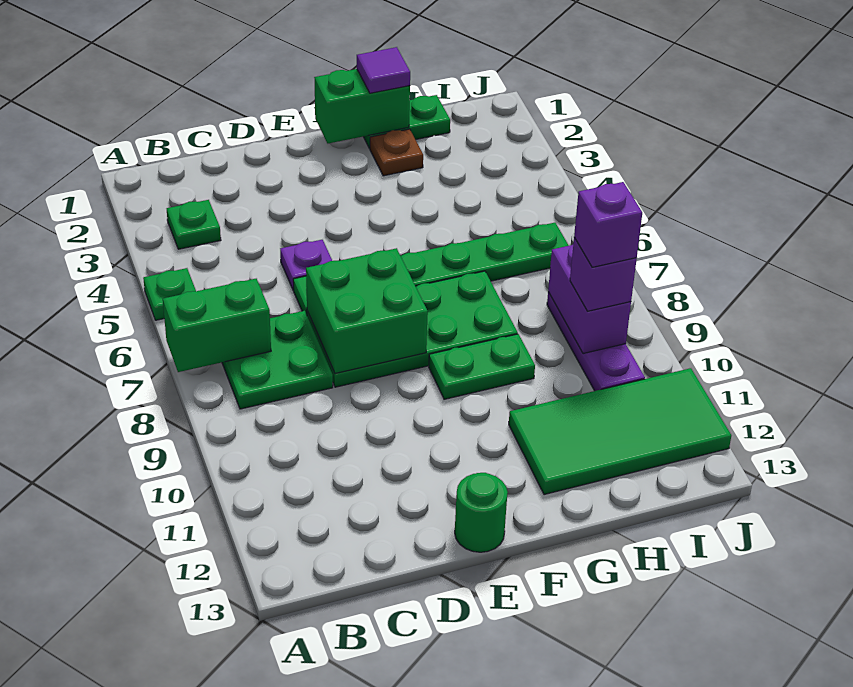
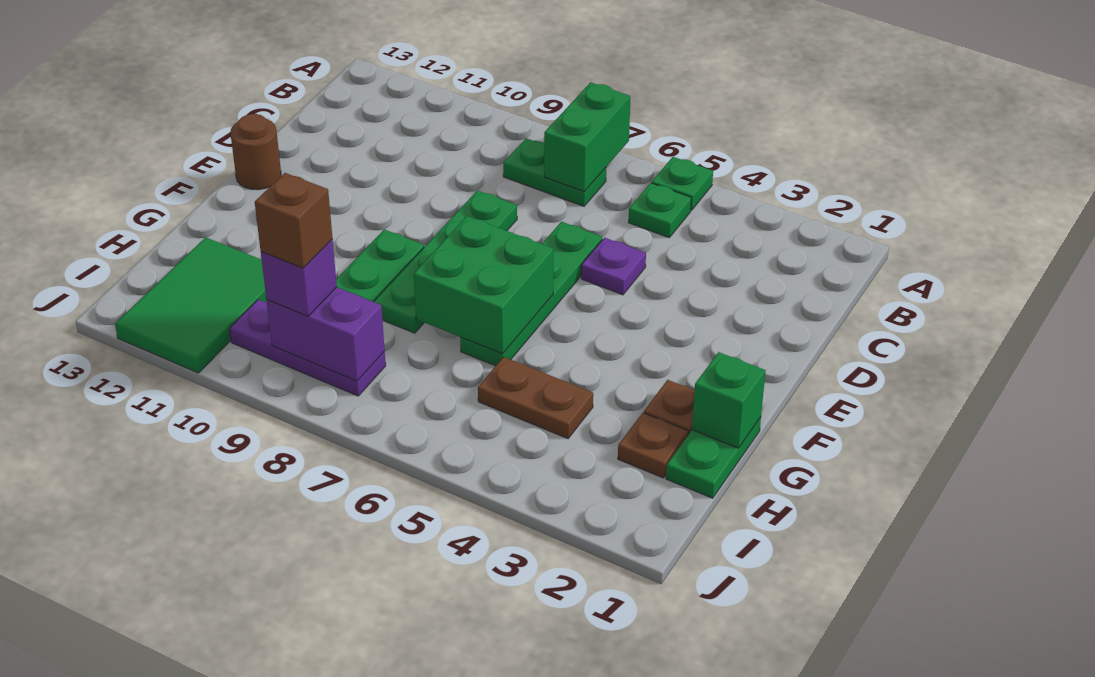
green 1x1 plate [167,200,221,249] -> green 1x1 plate moved to [629,183,691,238]
green 2x2 plate [222,311,333,409] -> green 1x2 plate [503,138,606,206]
green 1x6 plate [293,223,569,314] -> green 1x4 plate [460,222,602,366]
green 2x4 plate [307,271,518,387] -> green 1x4 plate [374,190,517,333]
green 2x2 brick [306,248,428,373] -> green 2x2 brick moved to [414,216,553,354]
green 1x1 round brick [455,473,508,552] -> brown 1x1 round brick [230,114,281,190]
green 1x2 brick [314,69,410,143] -> green 1x1 brick [692,352,766,448]
purple 1x1 tile [357,47,410,93] -> none
green 2x4 tile [509,368,731,495] -> green 2x3 tile [115,237,267,373]
none -> brown 1x1 plate [618,413,688,478]
none -> brown 1x2 plate [478,357,593,439]
purple 1x1 brick [574,182,642,267] -> brown 1x1 brick [255,173,333,268]

